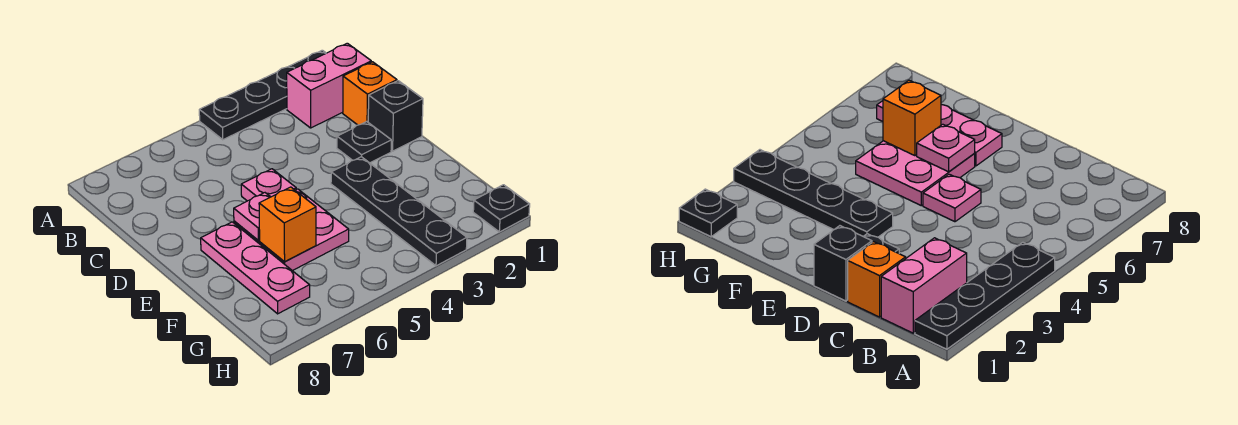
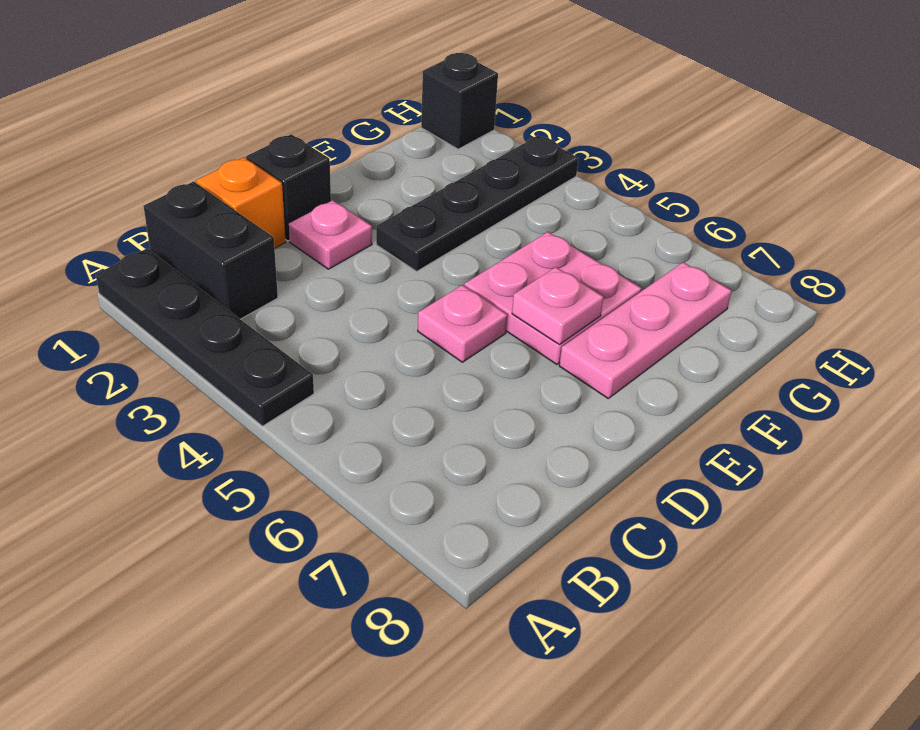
pink 1x2 brick [287,43,371,128] -> black 1x2 brick [144,182,278,319]
black 1x1 plate [337,122,391,163] -> pink 1x1 plate [289,200,372,269]
orange 1x1 brick [259,187,316,262] -> none
black 1x1 plate [473,185,530,232] -> black 1x1 brick [421,53,498,149]

